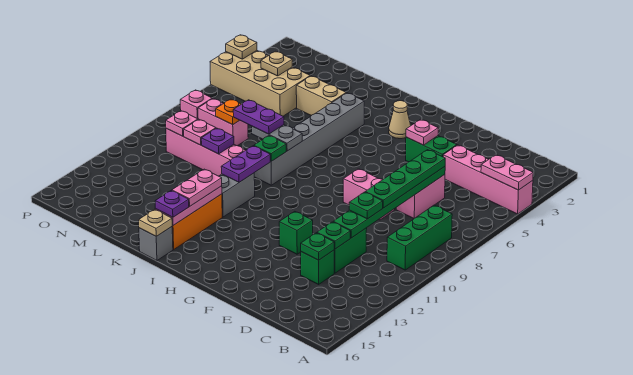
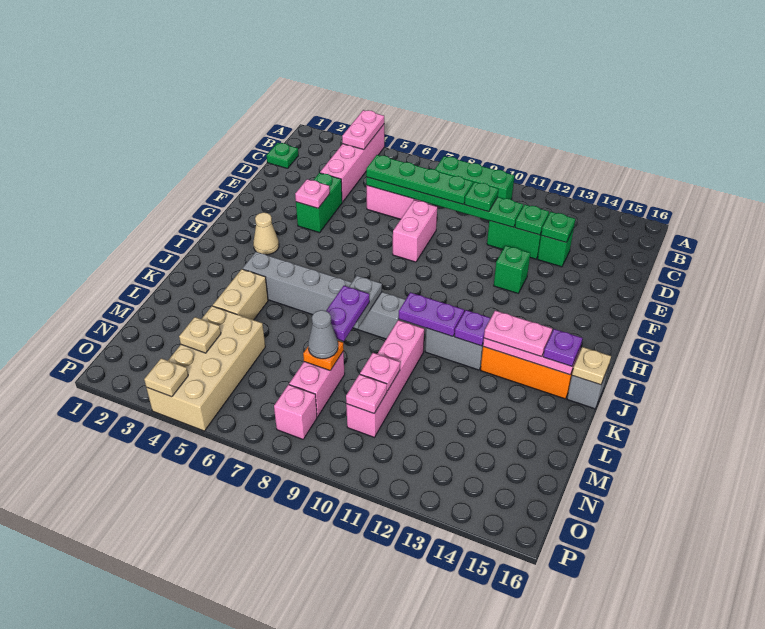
green 1x1 plate [254,136,286,161] -> green 1x1 plate moved to [266,143,298,168]
purple 1x1 plate [201,128,234,154] -> purple 1x1 plate moved to [454,310,491,346]
none -> grey 1x1 cone [308,310,338,359]

